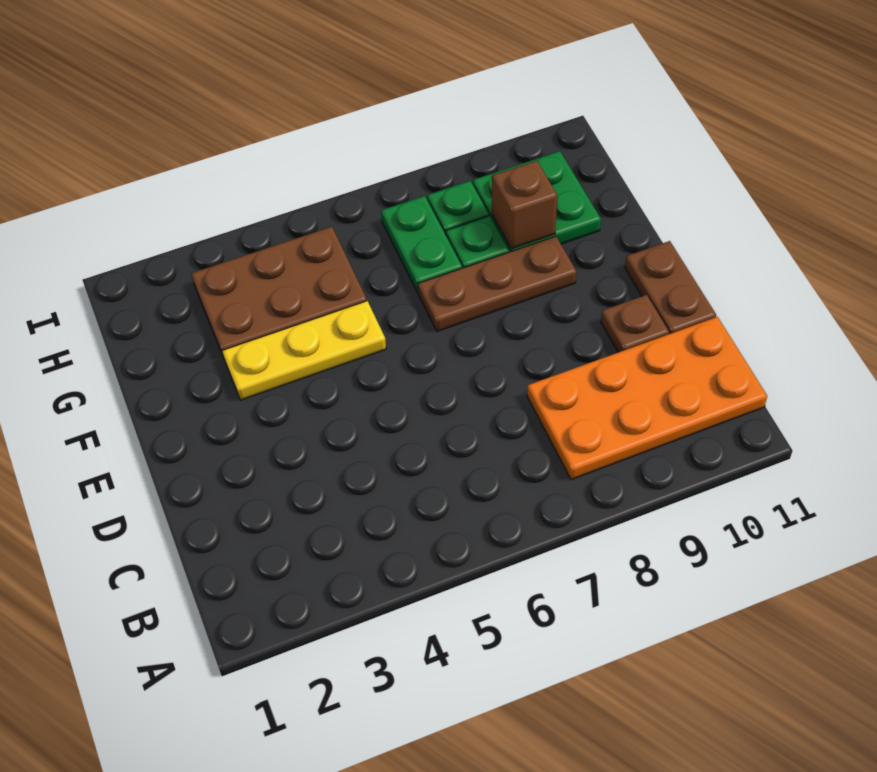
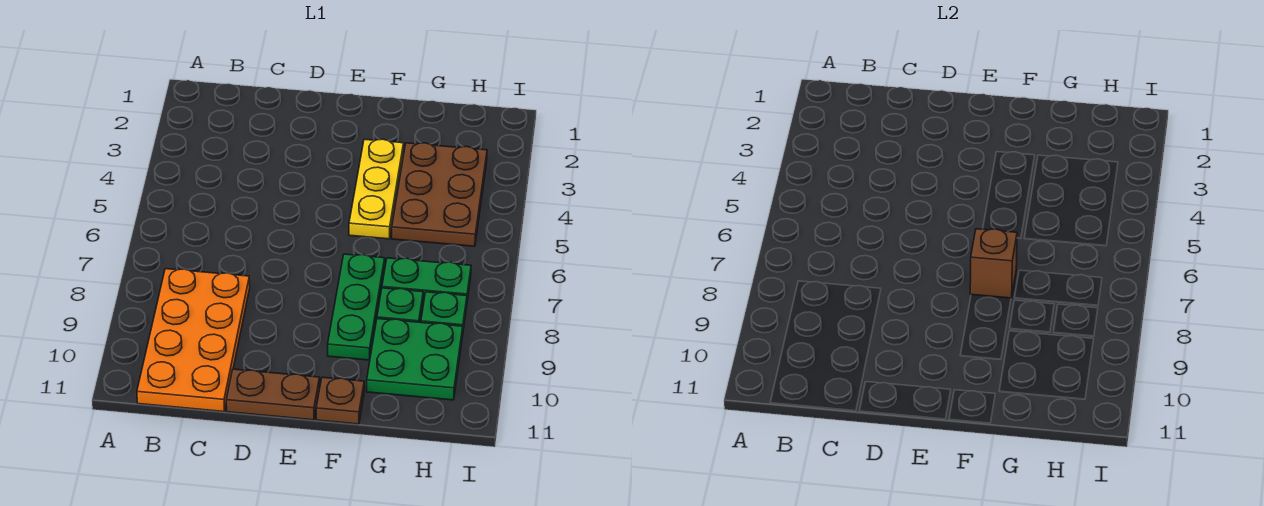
brown 1x1 plate [601,295,669,352] -> brown 1x1 plate moved to [316,377,364,424]
brown 1x3 plate [418,236,577,331] -> green 1x3 plate [328,254,385,360]
brown 1x1 brick [492,161,557,249] -> brown 1x1 brick moved to [970,229,1017,298]

